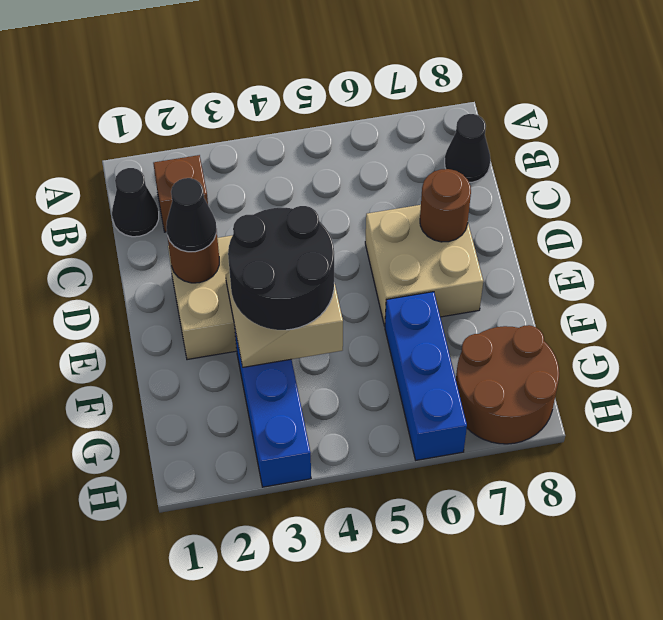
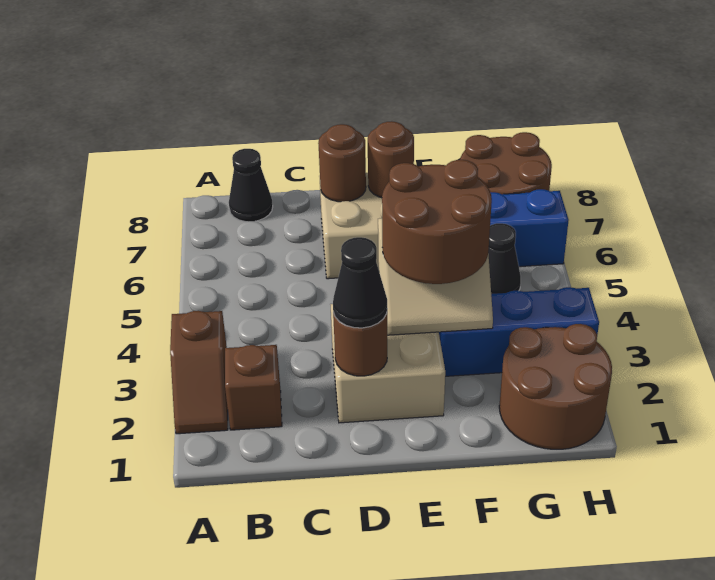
none -> brown 1x2 slope [170,311,228,434]
black 1x1 cone [112,168,159,237] -> black 1x1 cone moved to [488,223,521,294]
black 2x2 round brick [228,206,334,330] -> brown 2x2 round brick [382,160,492,284]
none -> brown 1x1 round brick [368,121,414,198]
none -> brown 2x2 round brick [499,324,612,449]

